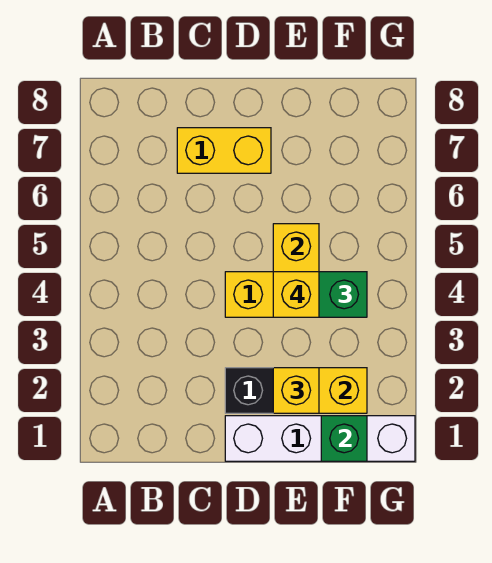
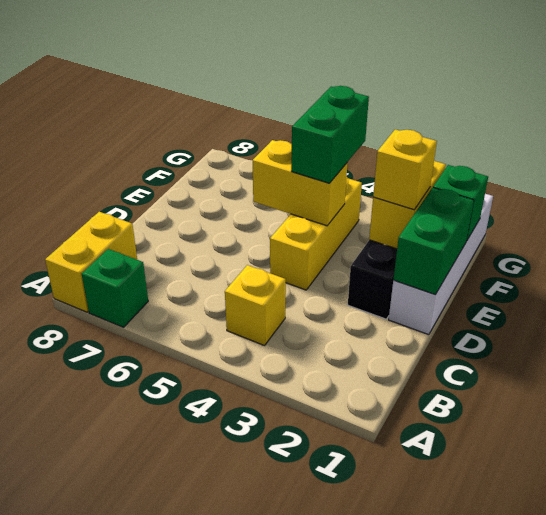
none -> green 1x1 brick [82,249,148,327]
yellow 1x2 brick [177,128,271,173] -> yellow 1x2 brick moved to [45,212,137,312]
none -> green 1x2 brick [393,188,474,295]
yellow 1x1 brick [273,272,319,317] -> yellow 1x1 brick moved to [225,265,286,346]

